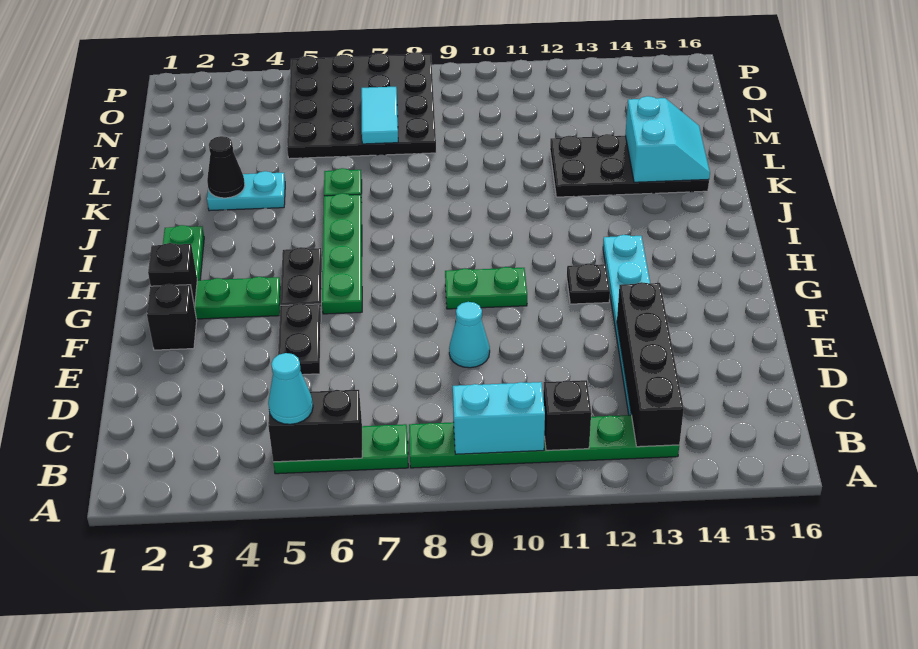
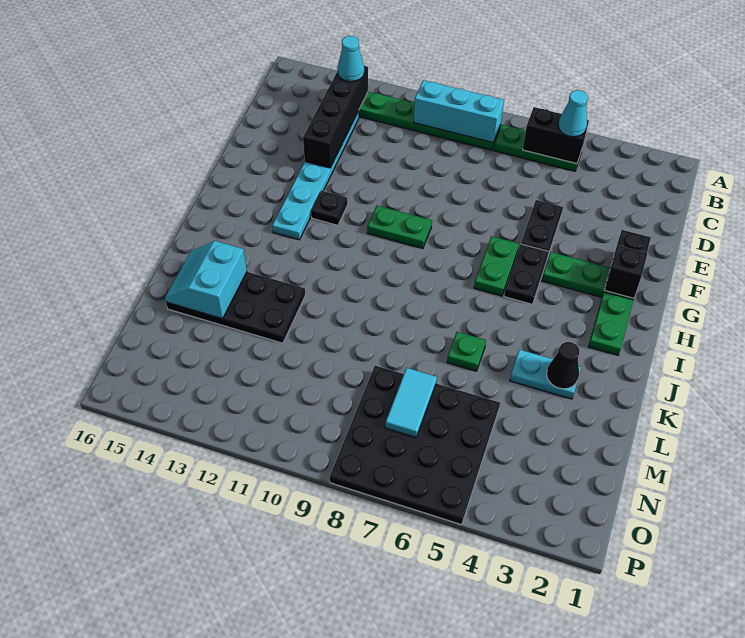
cyan 1x2 brick [453,382,545,454] -> cyan 1x3 brick [414,80,504,143]
black 1x1 brick [543,380,591,450] -> none
cyan 1x1 cone [449,302,490,368] -> cyan 1x1 cone moved to [337,36,364,82]
green 1x4 plate [322,193,362,314] -> green 1x2 plate [474,236,519,296]

